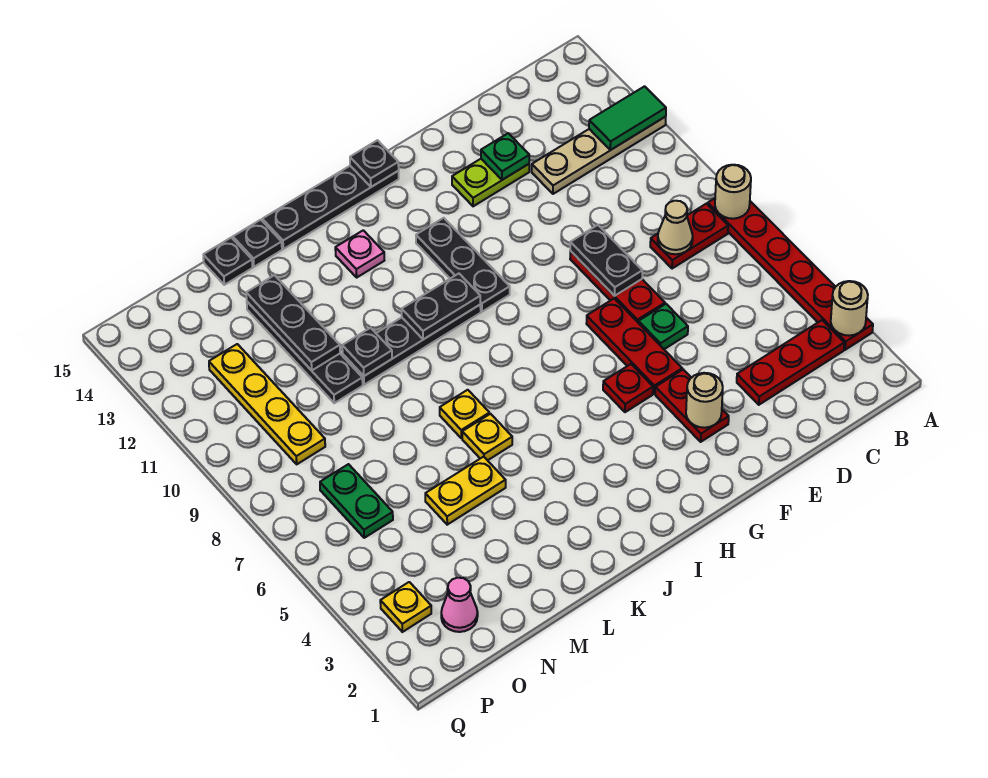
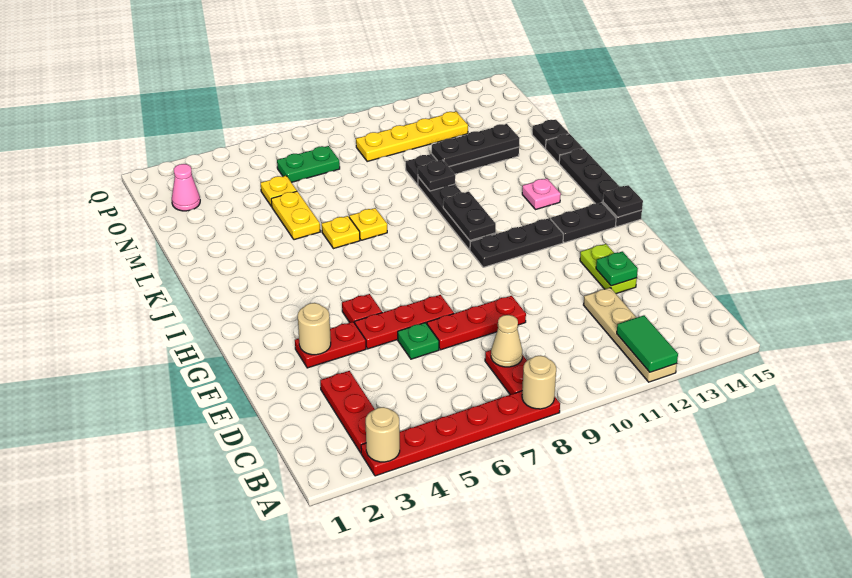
black 1x2 plate [570,225,642,296] -> black 1x2 plate moved to [551,202,616,243]
yellow 1x1 plate [380,582,431,632] -> yellow 1x1 plate moved to [261,176,297,207]

